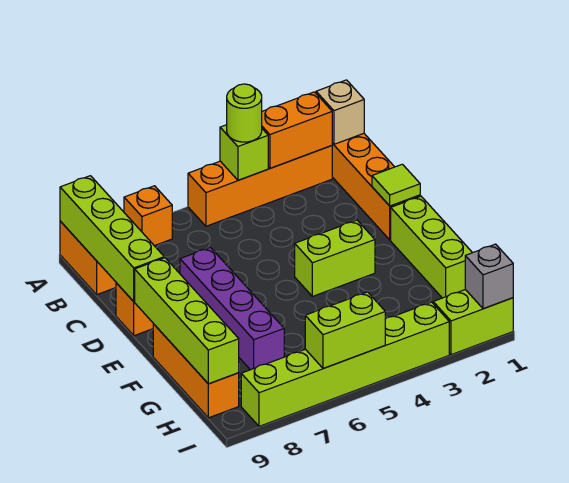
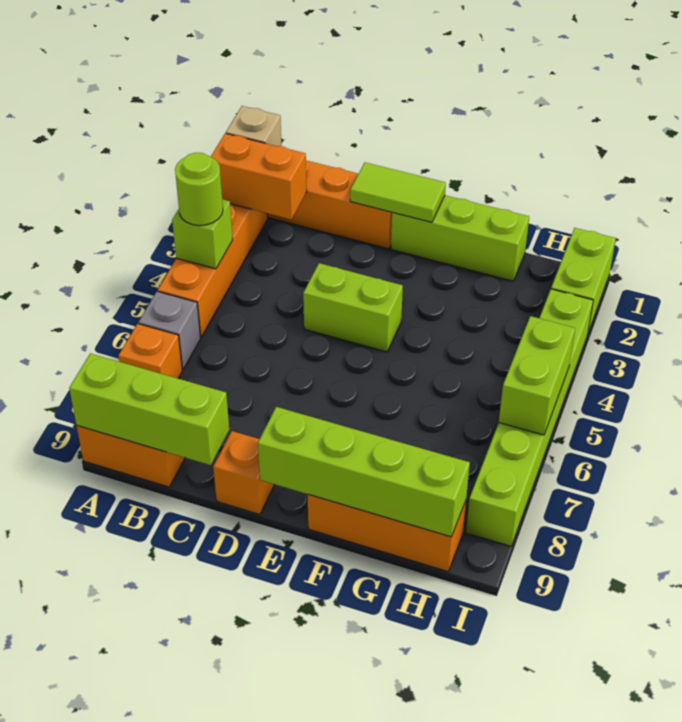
orange 1x2 brick [262,92,332,168] -> orange 1x2 brick turned to [211,133,307,219]
lime 1x4 brick [60,176,164,302] -> lime 1x3 brick [69,353,229,465]
lime 1x1 tile [372,164,420,206] -> lime 1x2 tile [350,162,446,222]
purple 1x4 brick [180,247,284,370] -> none
lime 1x2 brick [295,220,375,296] -> lime 1x2 brick turned to [303,263,403,352]
grey 1x1 brick [465,244,513,309] -> grey 1x1 brick moved to [138,291,201,369]

